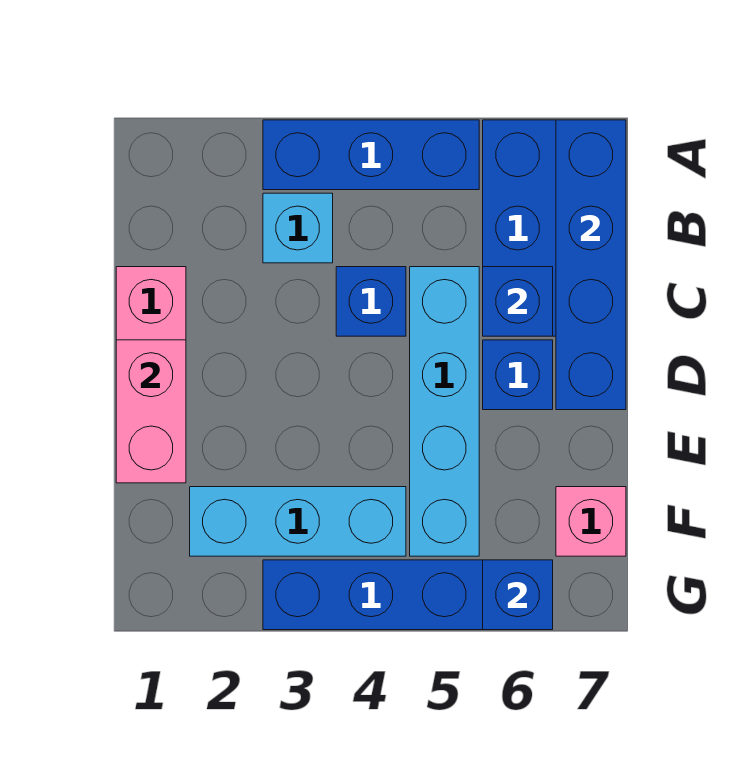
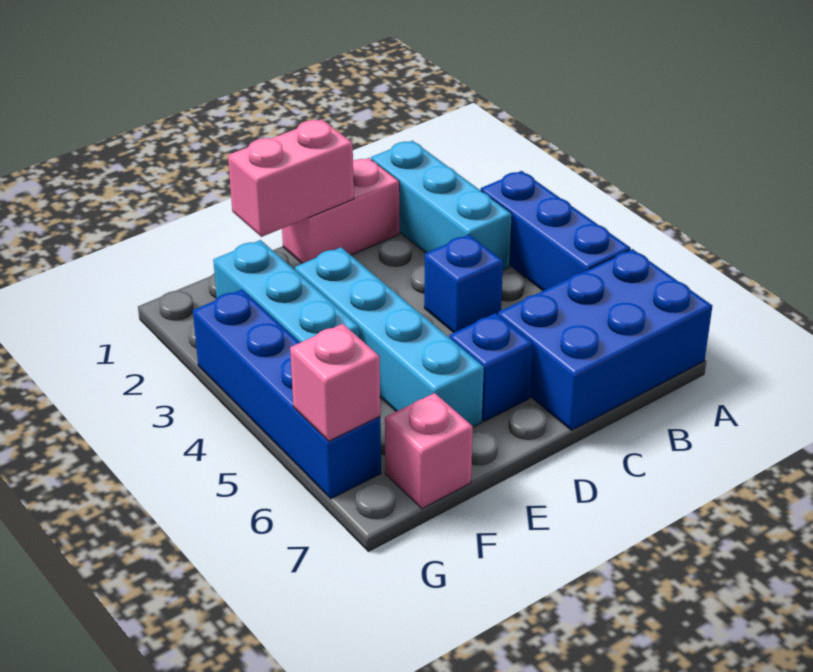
blue 1x4 brick [556,120,626,410] -> none
cyan 1x1 brick [263,193,333,263] -> cyan 1x3 brick [371,141,512,270]
cyan 1x4 brick [410,267,479,556] -> cyan 1x4 brick turned to [295,247,484,427]
blue 1x1 brick [483,267,553,336] -> none
blue 1x1 brick [483,560,553,630] -> pink 1x1 brick [290,324,380,441]

